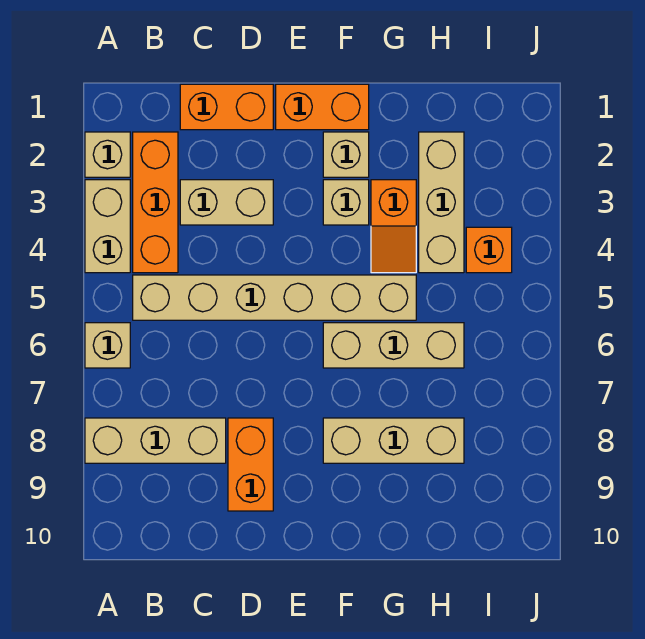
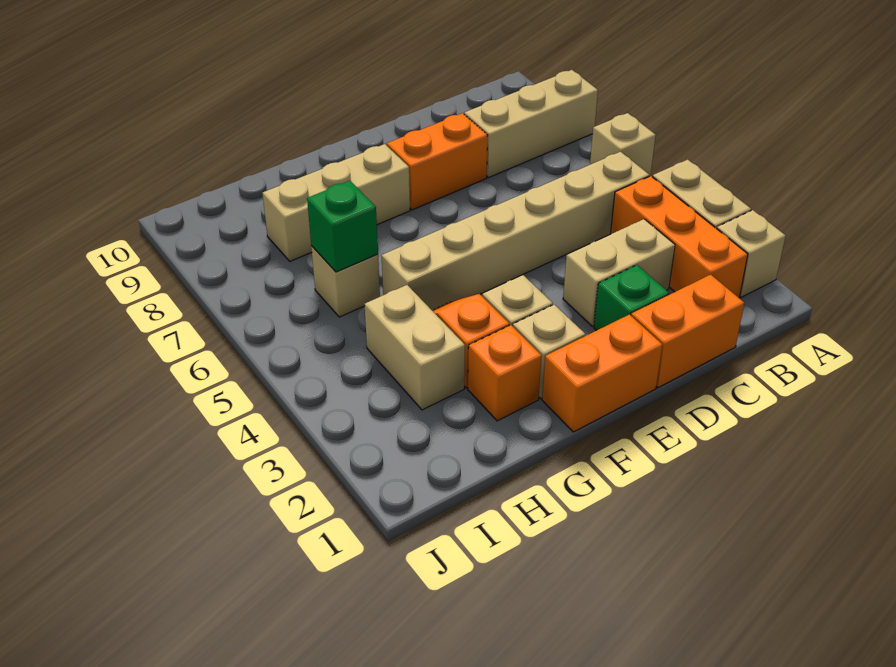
none -> green 1x1 brick [594,265,669,331]
orange 1x2 brick [228,418,273,511] -> orange 1x2 brick turned to [387,113,488,210]
tan 1x3 brick [323,323,464,368] -> tan 1x1 brick [311,246,380,317]
tan 1x3 brick [419,132,464,273] -> tan 1x2 brick [365,285,465,410]
none -> green 1x1 brick [307,181,378,272]
orange 1x1 brick [466,227,512,273] -> orange 1x1 brick moved to [468,325,542,421]

